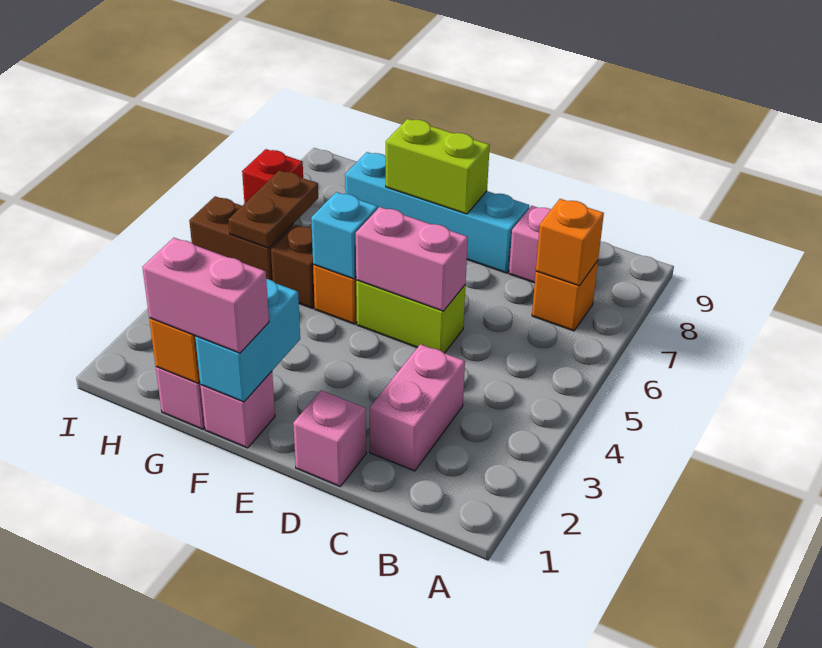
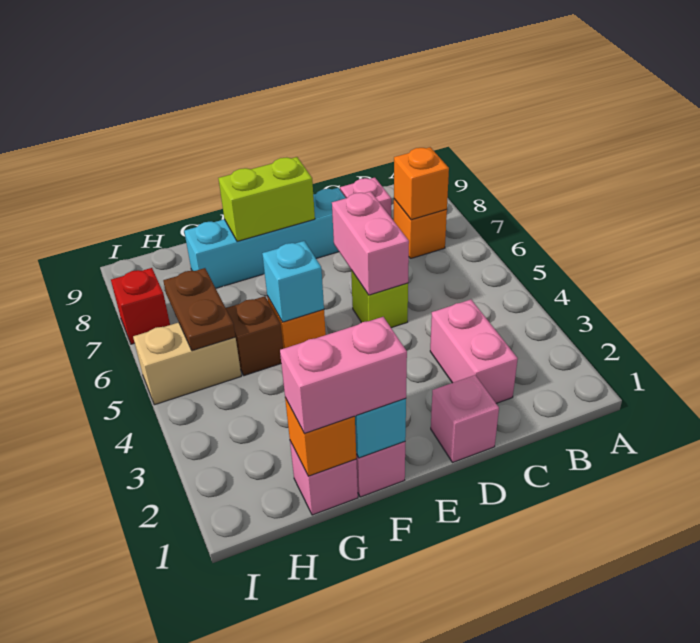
lime 1x2 brick [356,280,465,353] -> lime 1x1 brick [351,270,408,328]
pink 1x2 brick [356,207,468,311] -> pink 1x2 brick turned to [332,191,409,295]
brown 1x2 brick [189,196,294,281] -> tan 1x2 brick [133,322,241,405]

